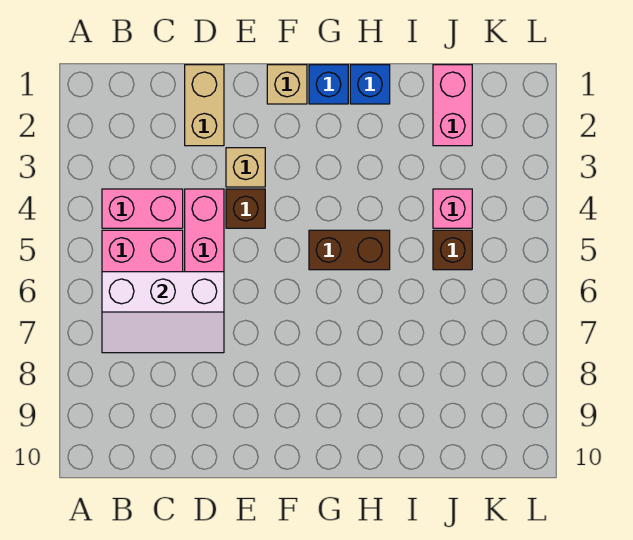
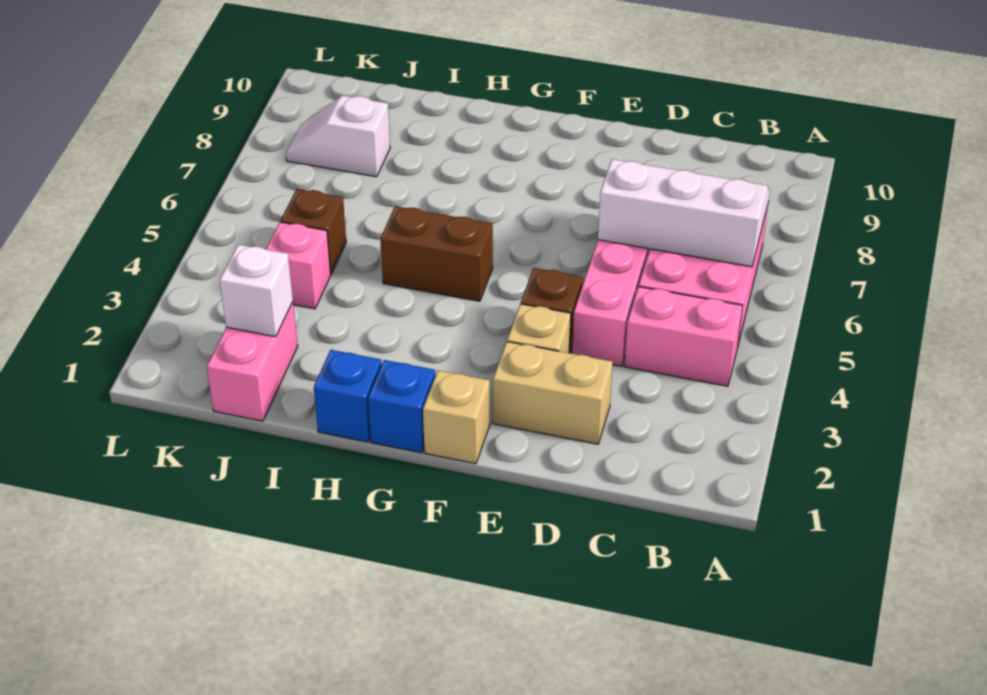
tan 1x2 brick [185,65,224,146] -> tan 1x2 brick turned to [493,342,613,444]
none -> white 1x1 brick [220,245,293,337]
none -> white 1x2 slope [286,96,390,177]

